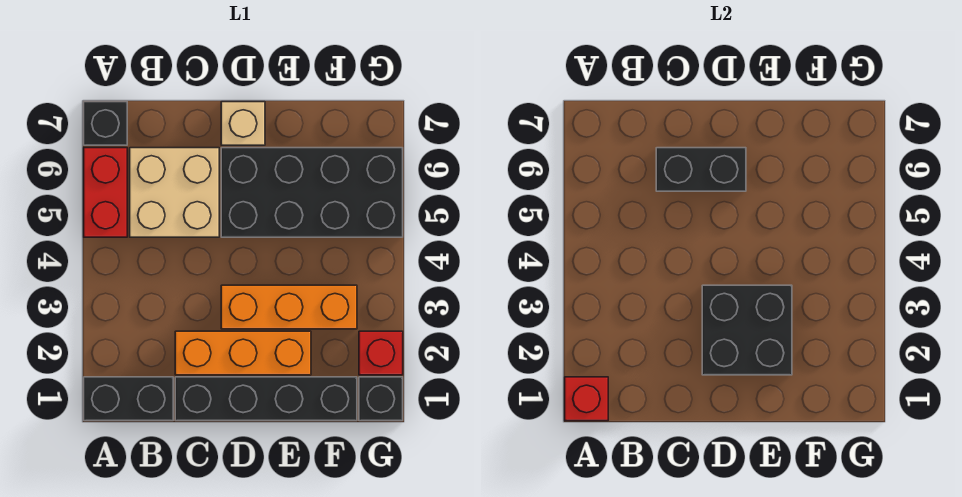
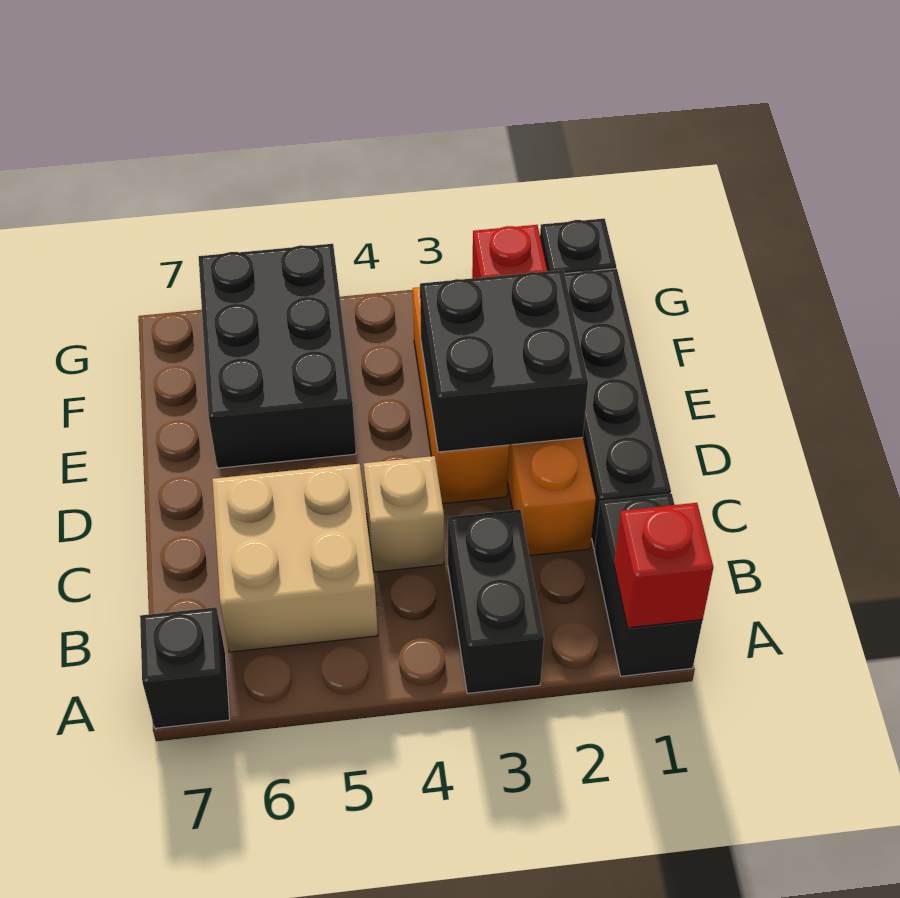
red 1x2 brick [84,148,127,237] -> none
black 1x2 brick [656,148,746,191] -> black 1x2 brick moved to [448,509,544,694]
black 2x4 brick [221,148,403,237] -> black 2x3 brick [199,244,356,468]
tan 1x1 brick [221,102,265,145] -> tan 1x1 brick moved to [364,456,444,572]

